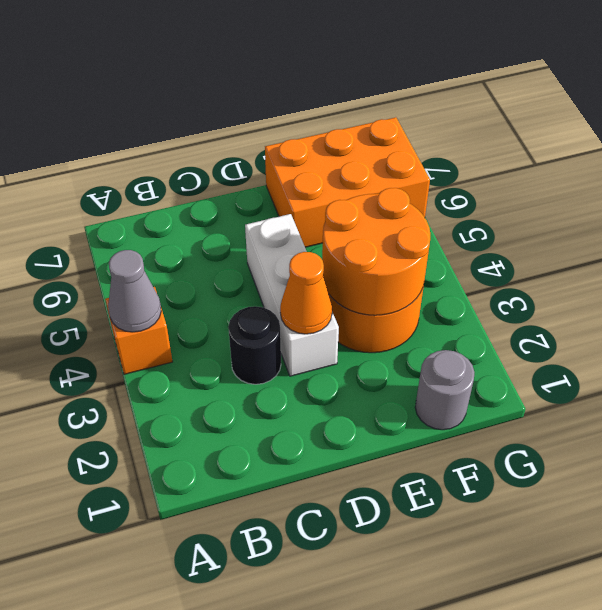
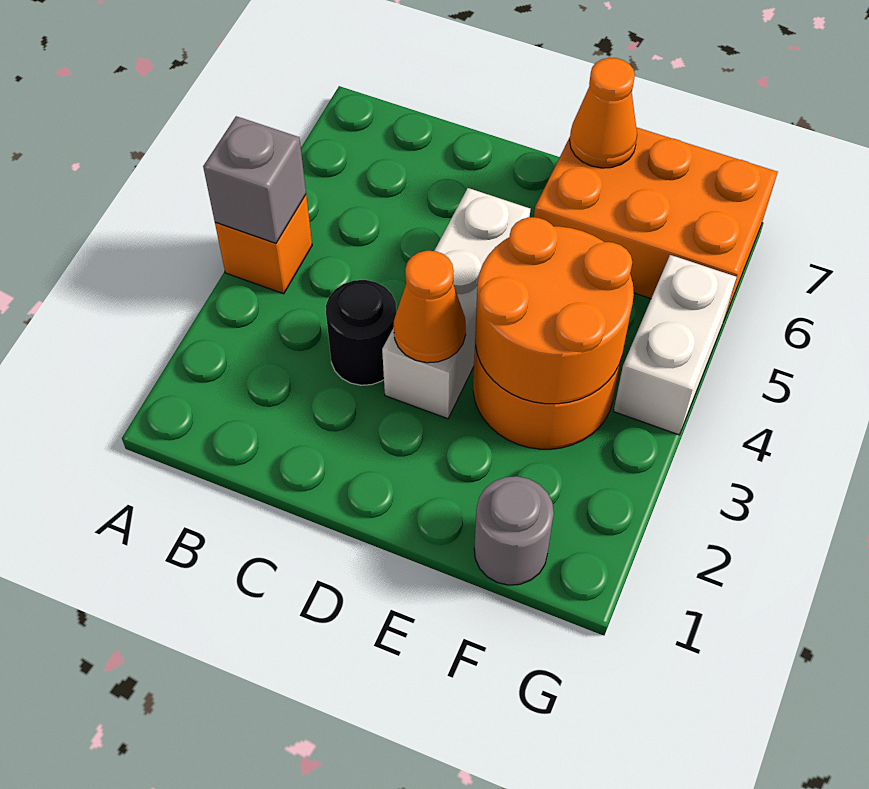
grey 1x1 cone [108,250,161,332] -> grey 1x1 brick [203,116,306,243]
none -> orange 1x1 cone [570,58,637,168]
none -> white 1x2 brick [614,255,737,435]

